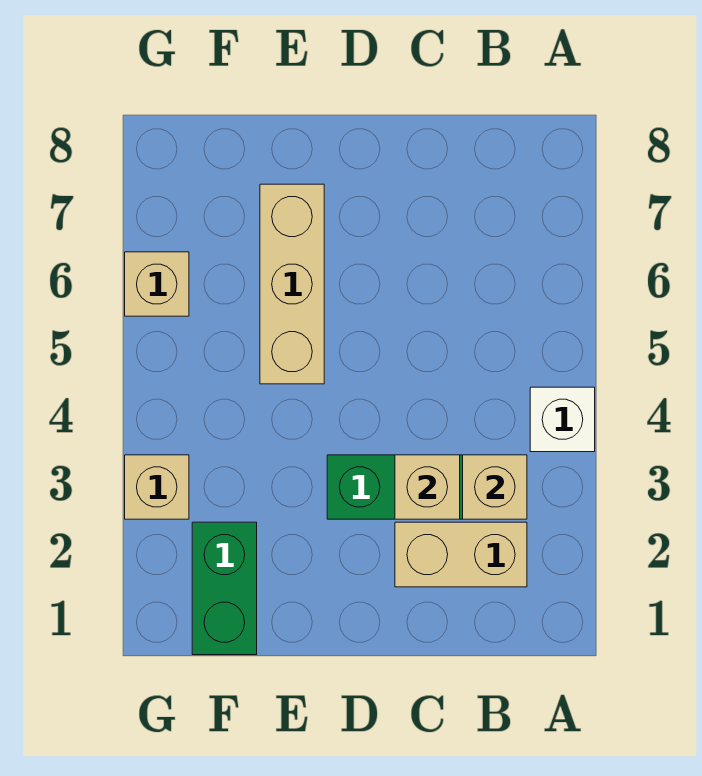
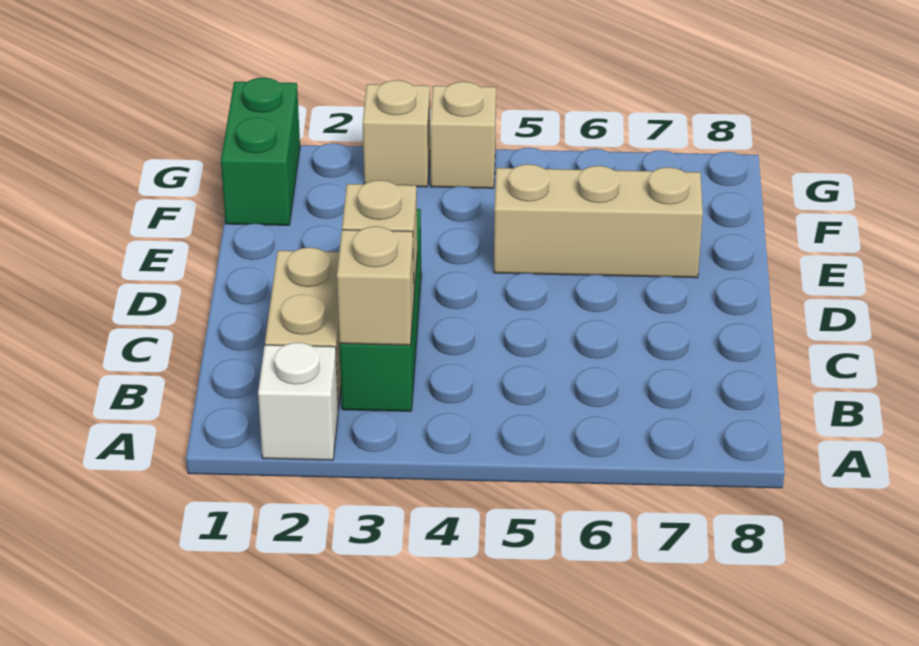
white 1x1 brick [530,387,595,452] -> white 1x1 brick moved to [258,342,338,460]
green 1x2 brick [192,522,257,655] -> green 1x2 brick turned to [221,78,300,225]
tan 1x1 brick [125,252,189,316] -> tan 1x1 brick moved to [430,82,496,188]

